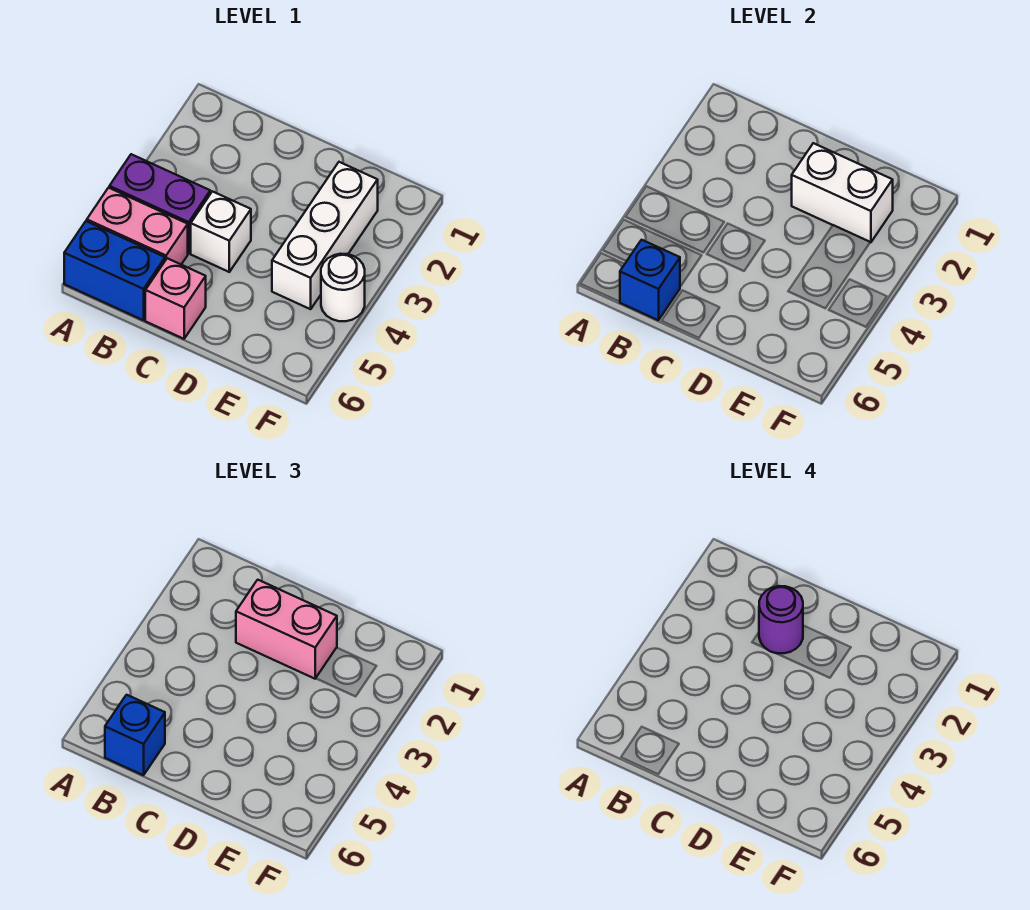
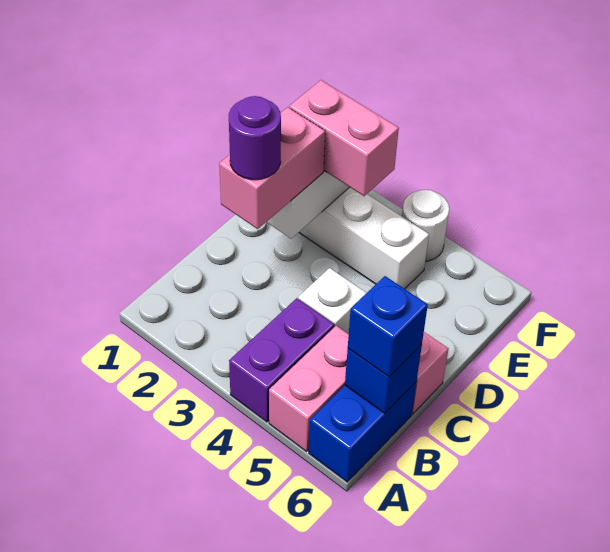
none -> pink 1x2 brick [289,80,399,196]

